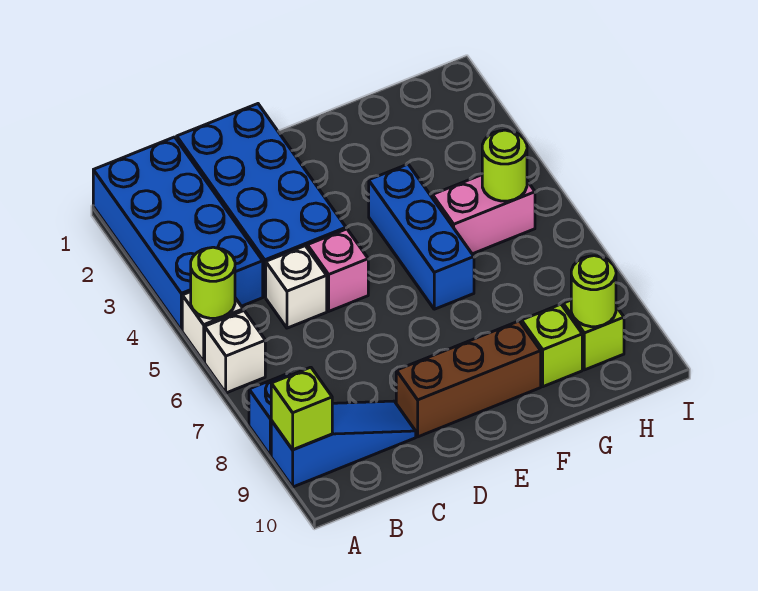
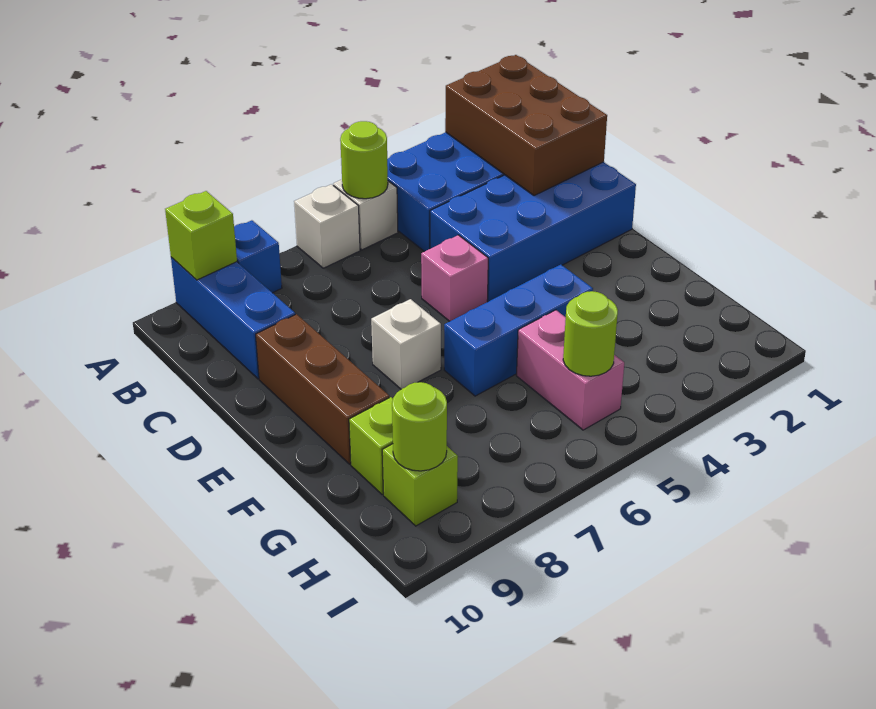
none -> brown 2x3 brick [445,55,607,196]
blue 1x3 slope [271,401,416,487] -> blue 1x3 brick [171,257,295,379]
white 1x1 brick [266,246,327,328] -> white 1x1 brick moved to [371,299,441,389]

